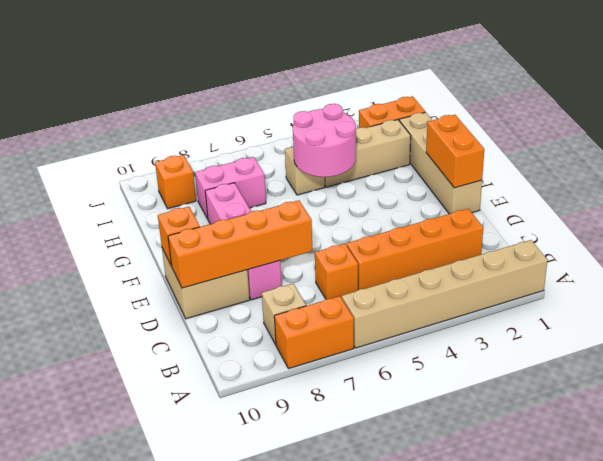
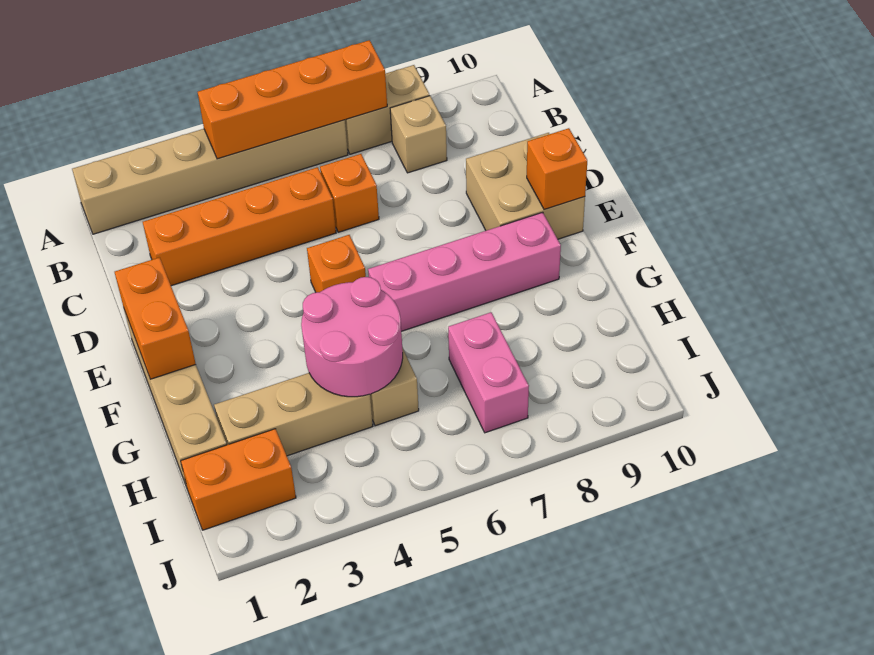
orange 1x2 brick [274,296,354,369] -> tan 1x2 brick [345,65,430,154]
orange 1x4 brick [168,200,312,288] -> orange 1x4 brick moved to [198,40,387,159]
pink 1x4 brick [205,183,281,300] -> pink 1x4 brick turned to [368,212,561,331]
pink 1x2 brick [195,157,266,219] -> pink 1x2 brick turned to [448,312,529,433]
orange 1x1 brick [155,155,196,209] -> orange 1x1 brick moved to [307,235,366,292]

